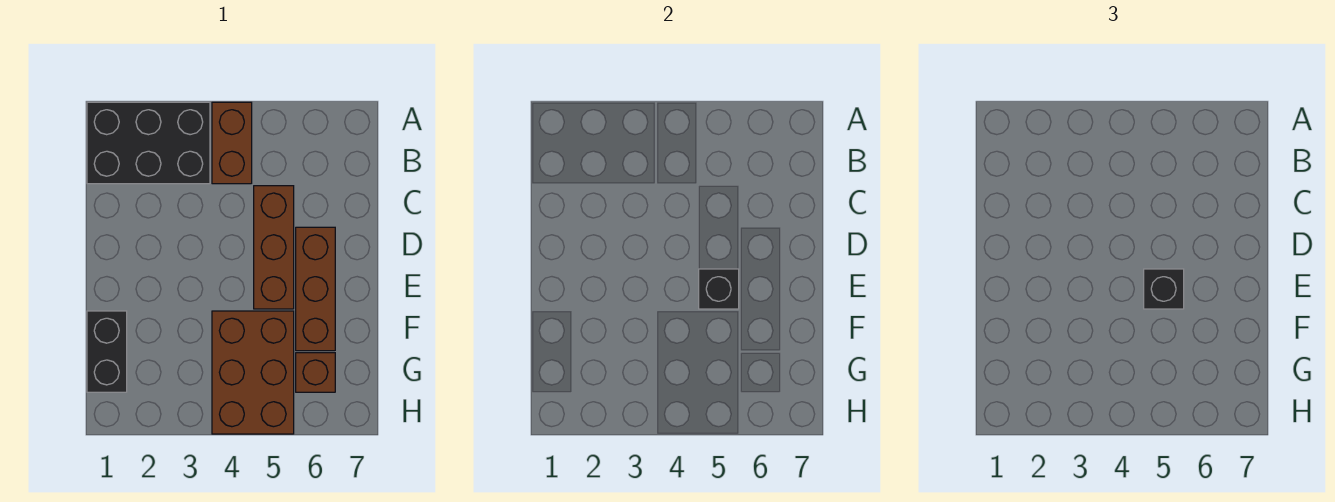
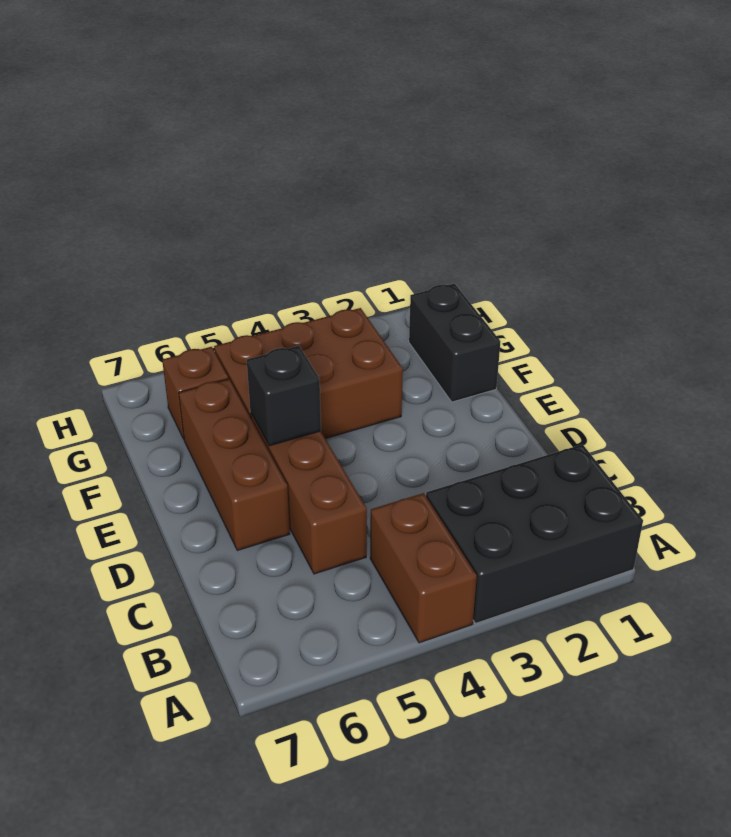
black 1x1 brick [1144,269,1184,309] -> none
brown 2x3 brick [212,311,294,434] -> brown 2x3 brick turned to [214,308,403,439]

